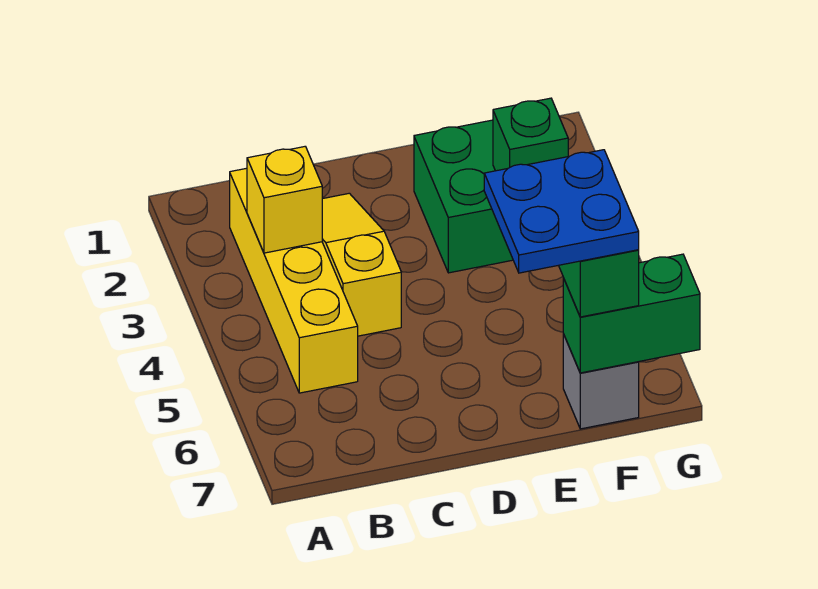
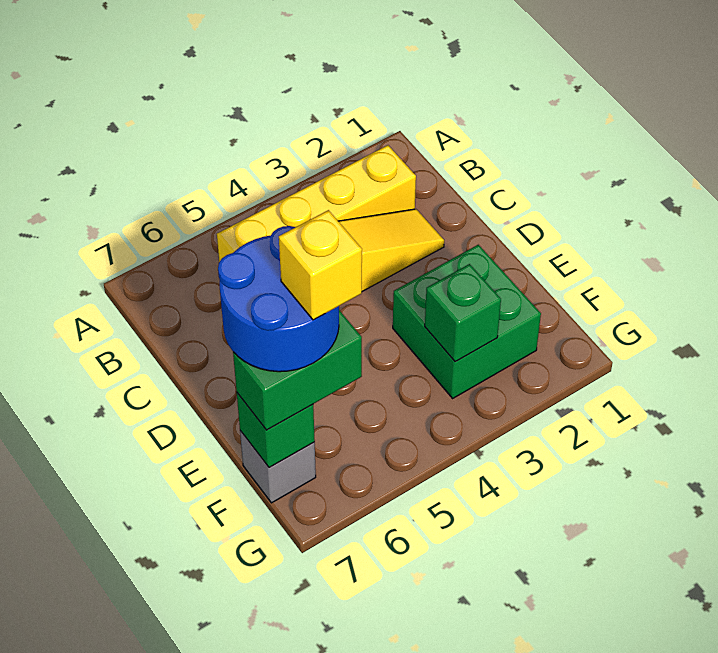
yellow 1x1 brick [247,146,322,253] -> yellow 1x1 brick moved to [279,210,362,320]
blue 2x2 plate [484,150,639,273] -> blue 2x2 round brick [218,226,339,372]
green 1x2 brick [563,254,700,373] -> green 1x1 brick [237,393,315,468]

